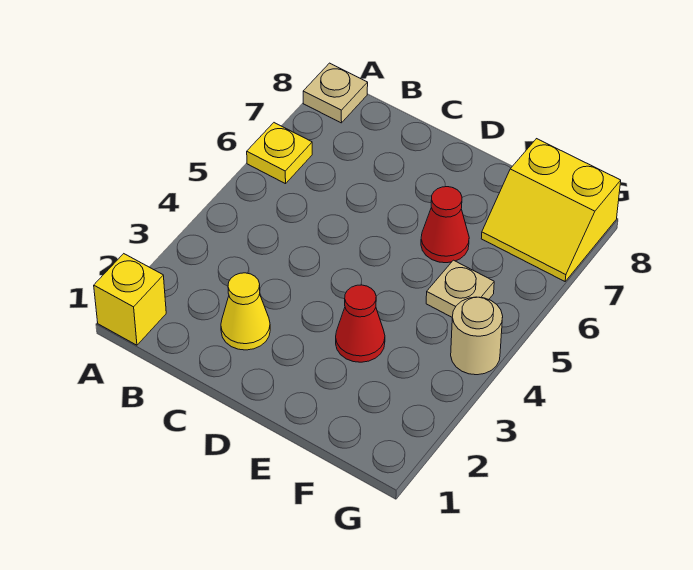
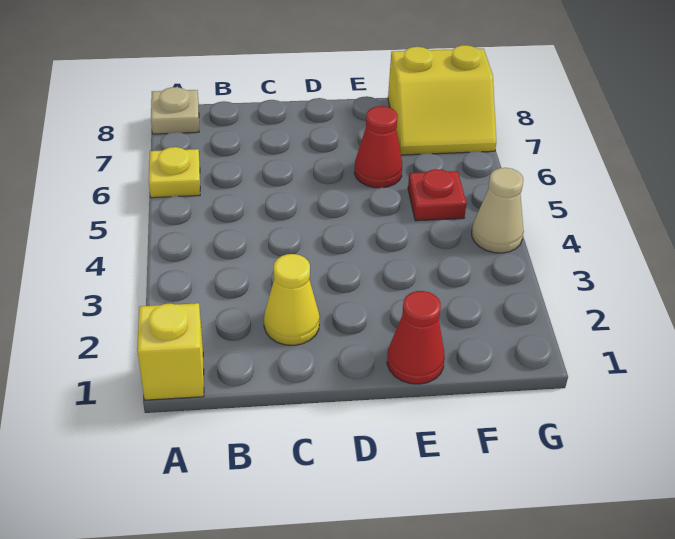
red 1x1 cone [336,285,385,362] -> red 1x1 cone moved to [387,291,445,384]
tan 1x1 plate [426,260,494,317] -> red 1x1 plate [408,169,467,221]
tan 1x1 round brick [451,297,503,375] -> tan 1x1 cone [472,168,524,253]

